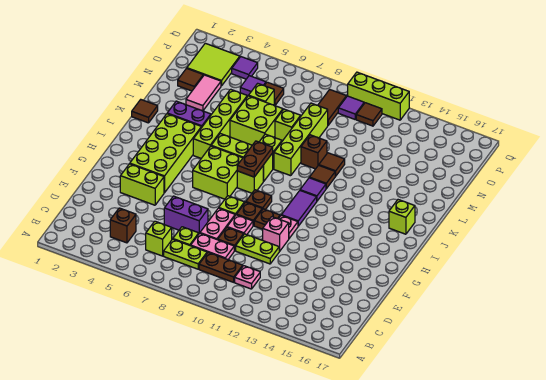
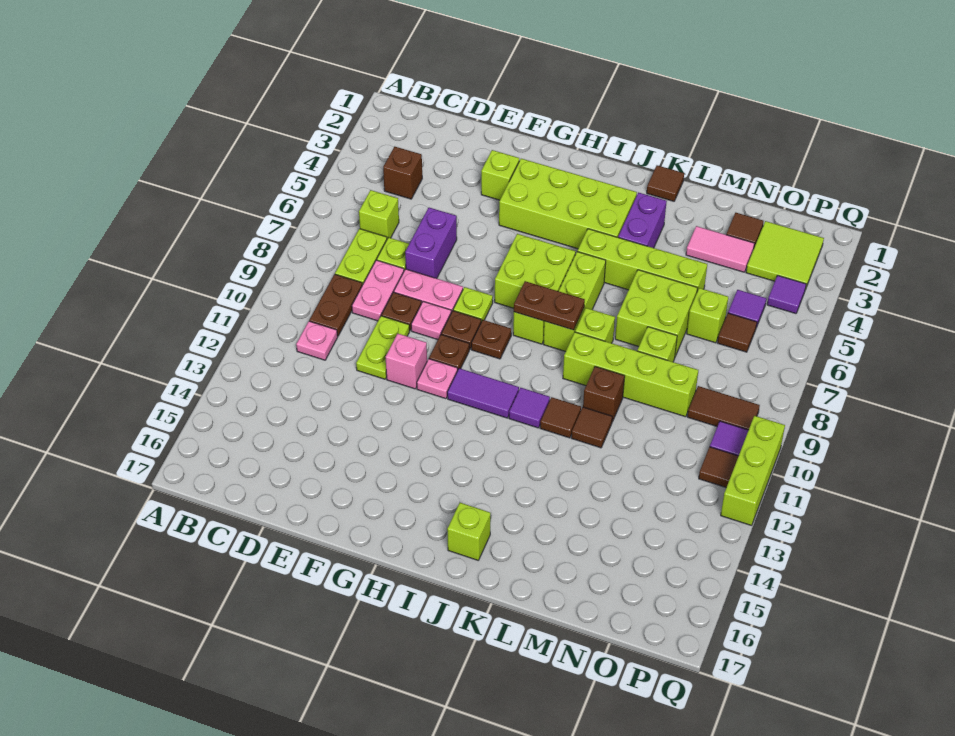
lime 1x2 brick [120,164,164,205] -> lime 1x1 brick [481,150,519,200]

